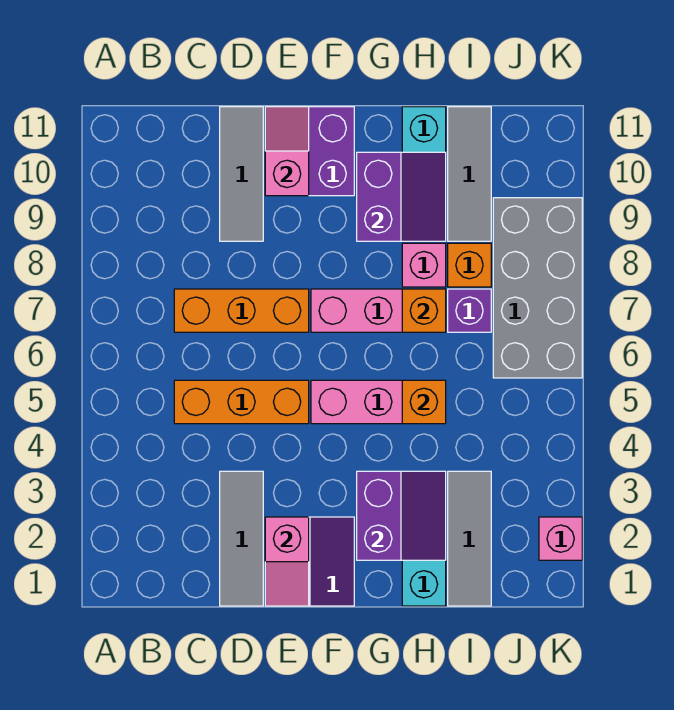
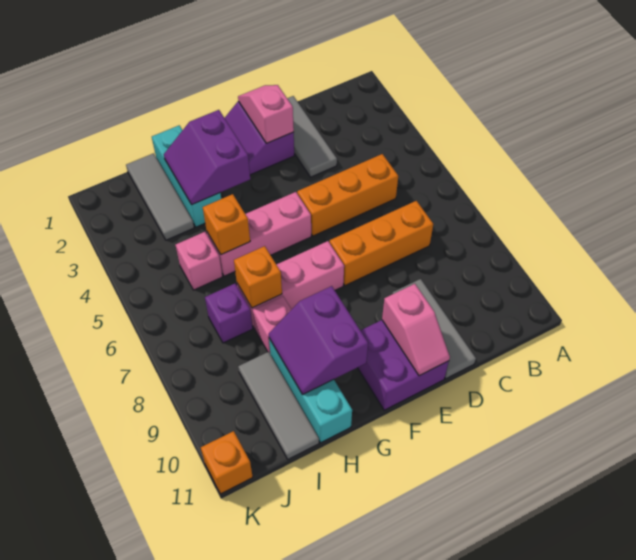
orange 1x1 brick [448,243,491,287] -> orange 1x1 brick moved to [201,431,253,494]
grey 2x4 brick [493,198,582,378] -> none
pink 1x1 brick [539,517,582,560] -> pink 1x1 brick moved to [176,232,222,290]

